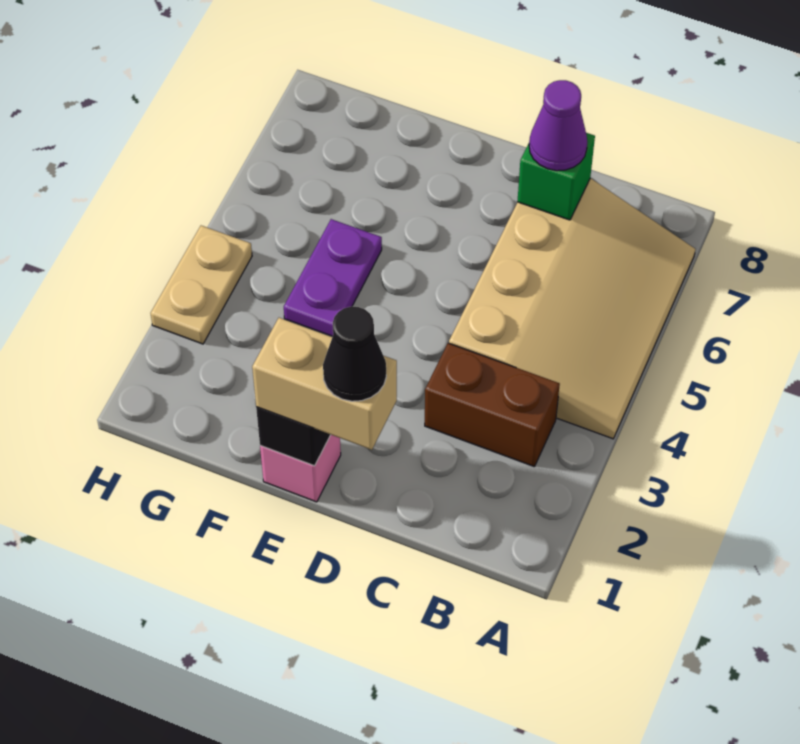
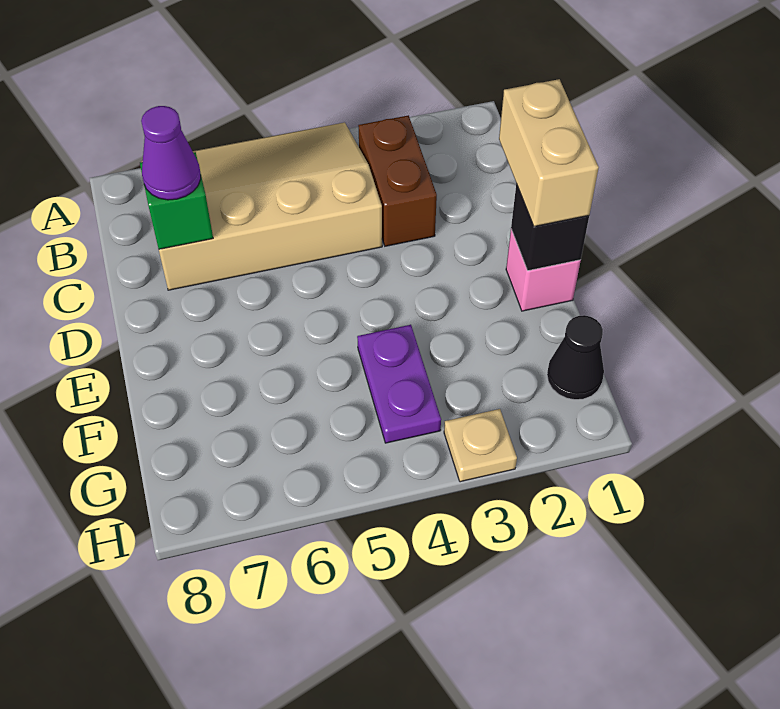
black 1x1 cone [323,307,386,401] -> black 1x1 cone moved to [547,315,604,400]
purple 1x2 plate [284,219,382,337] -> purple 1x2 plate turned to [357,325,441,443]
tan 1x2 plate [151,226,252,344] -> tan 1x1 plate [444,409,517,482]

